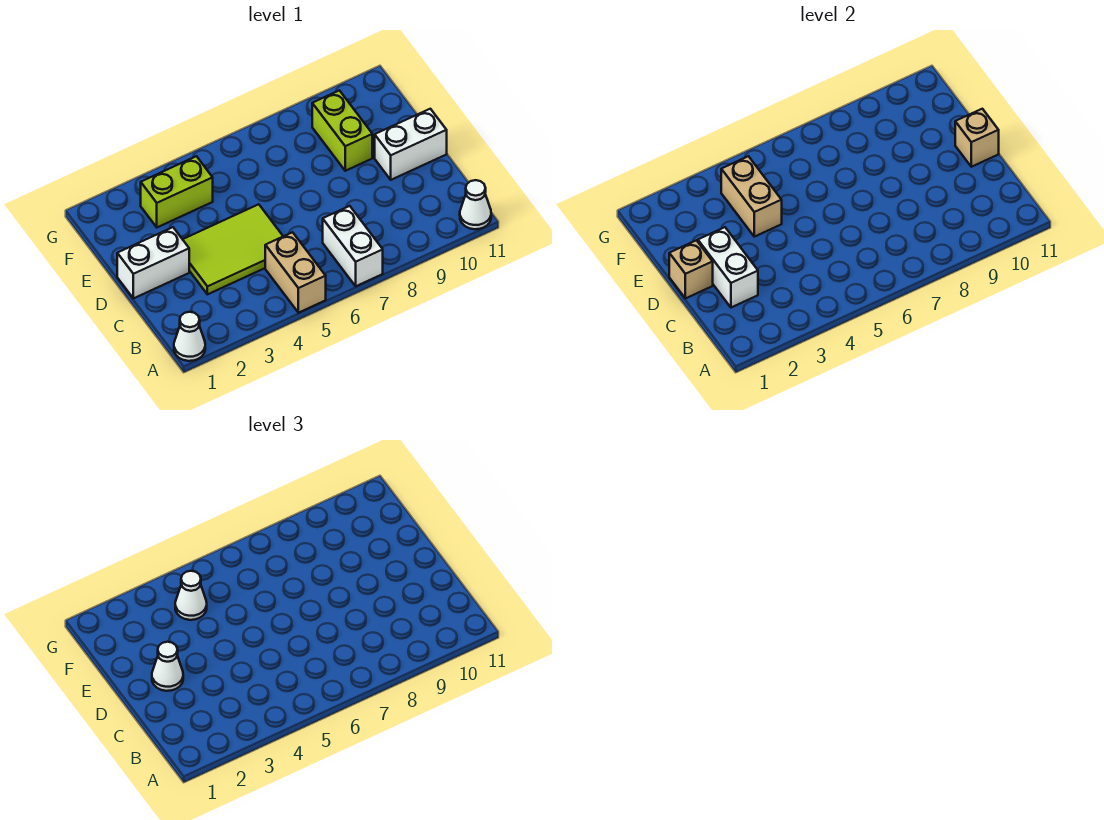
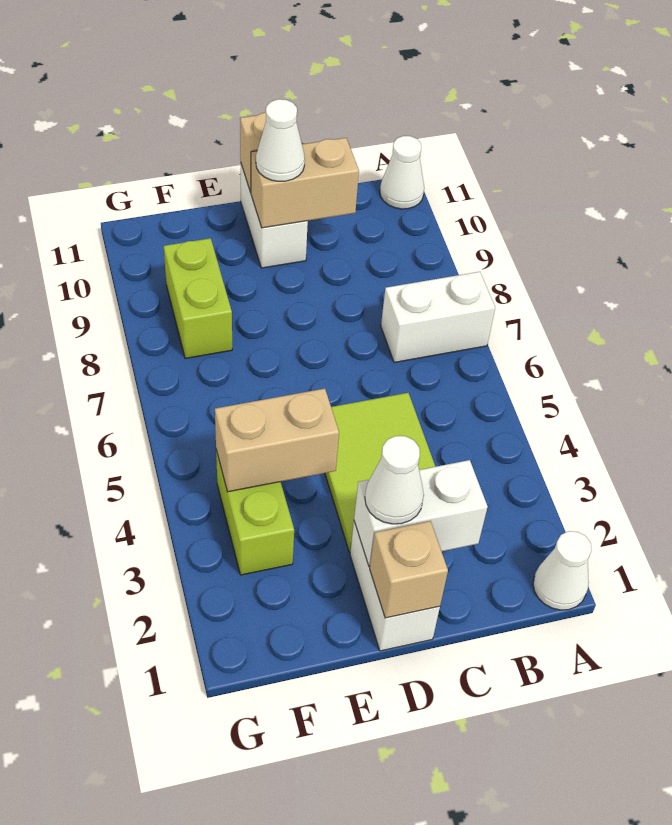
tan 1x2 brick [265,232,326,313] -> tan 1x2 brick moved to [251,138,359,228]
lime 1x2 brick [312,90,372,171] -> lime 1x2 brick turned to [164,238,232,359]
white 1x1 cone [175,571,207,620] -> white 1x1 cone moved to [256,99,305,181]

